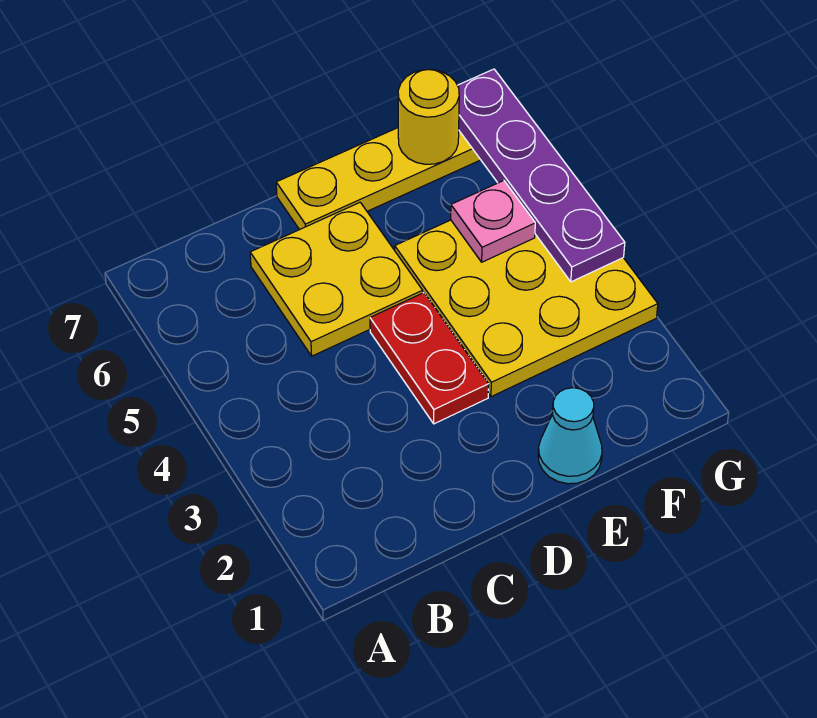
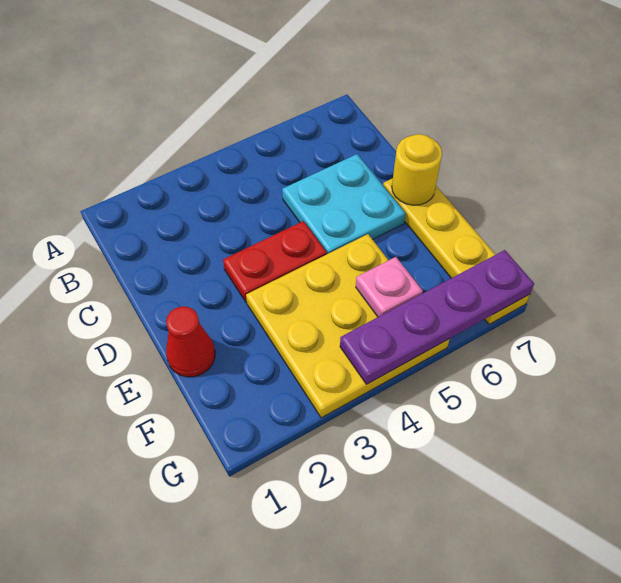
yellow 2x2 plate [250,202,423,356] -> cyan 2x2 plate [282,154,406,254]
cyan 1x1 cone [538,388,602,484] -> red 1x1 cone [166,307,215,377]
yellow 1x1 round brick [398,70,459,164] -> yellow 1x1 round brick moved to [392,134,442,205]

